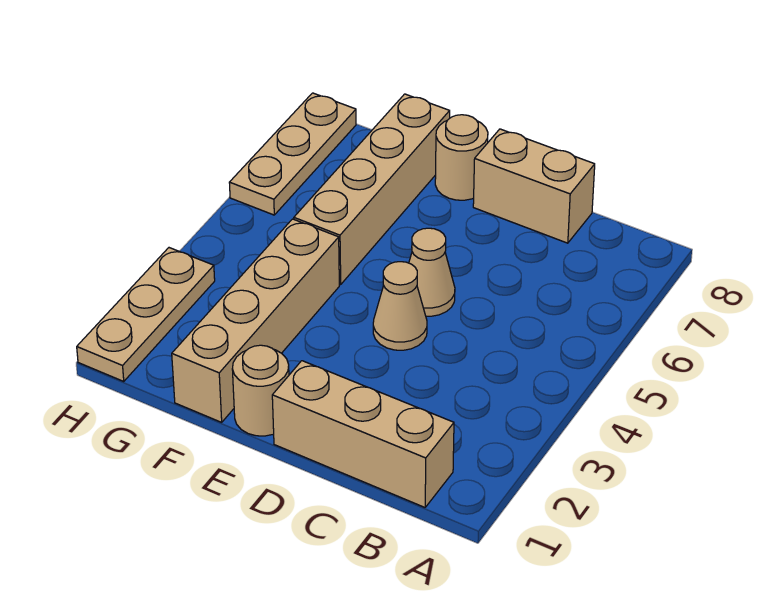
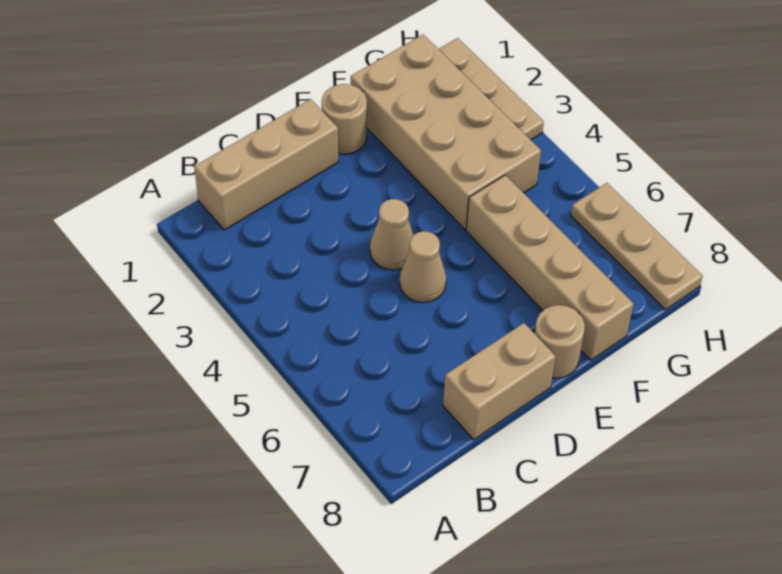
tan 1x4 brick [172,219,339,422] -> tan 2x4 brick [351,35,541,230]

